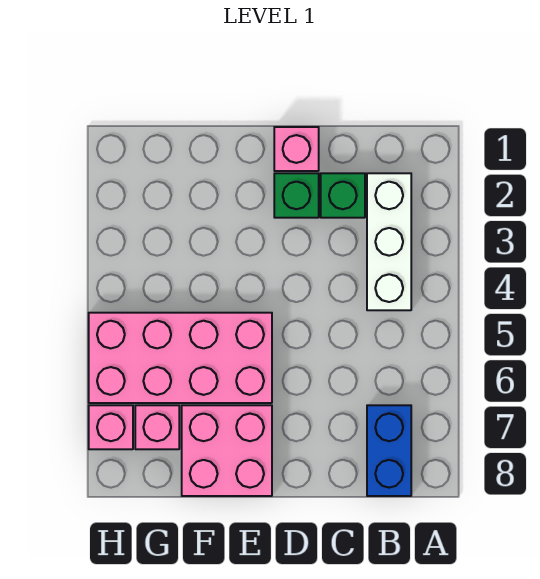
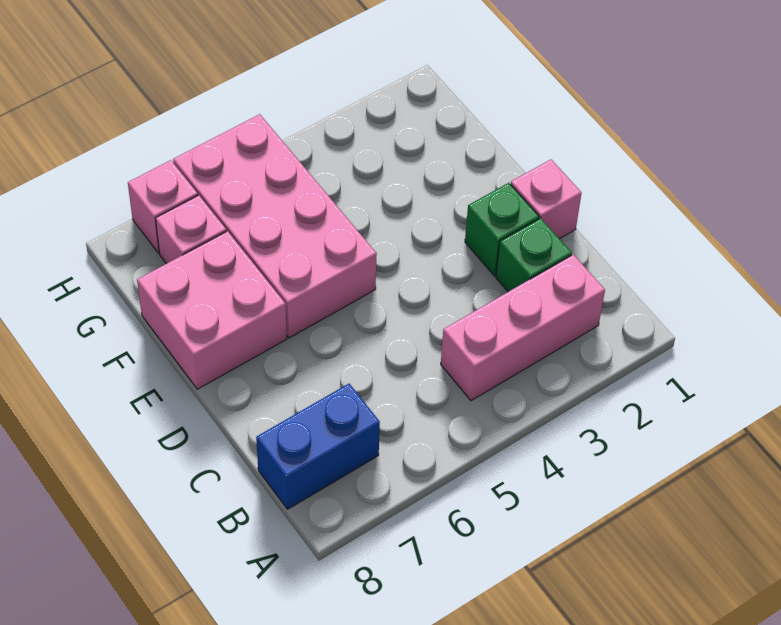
white 1x3 brick [367,173,411,310] -> pink 1x3 brick [441,255,605,401]

